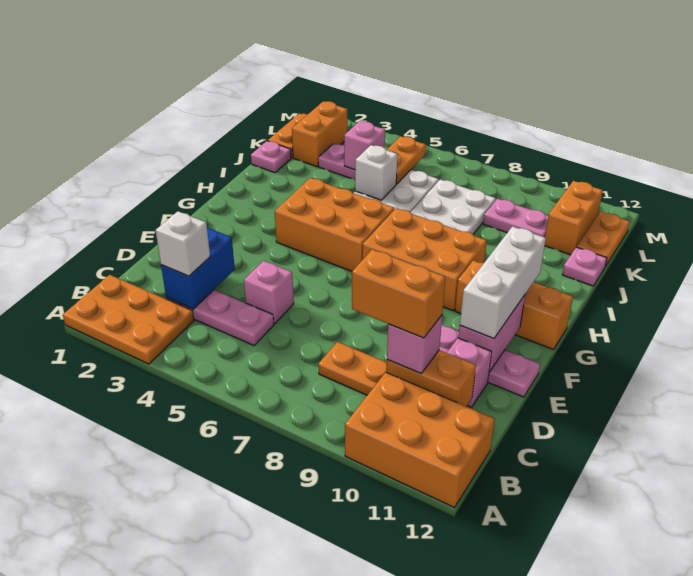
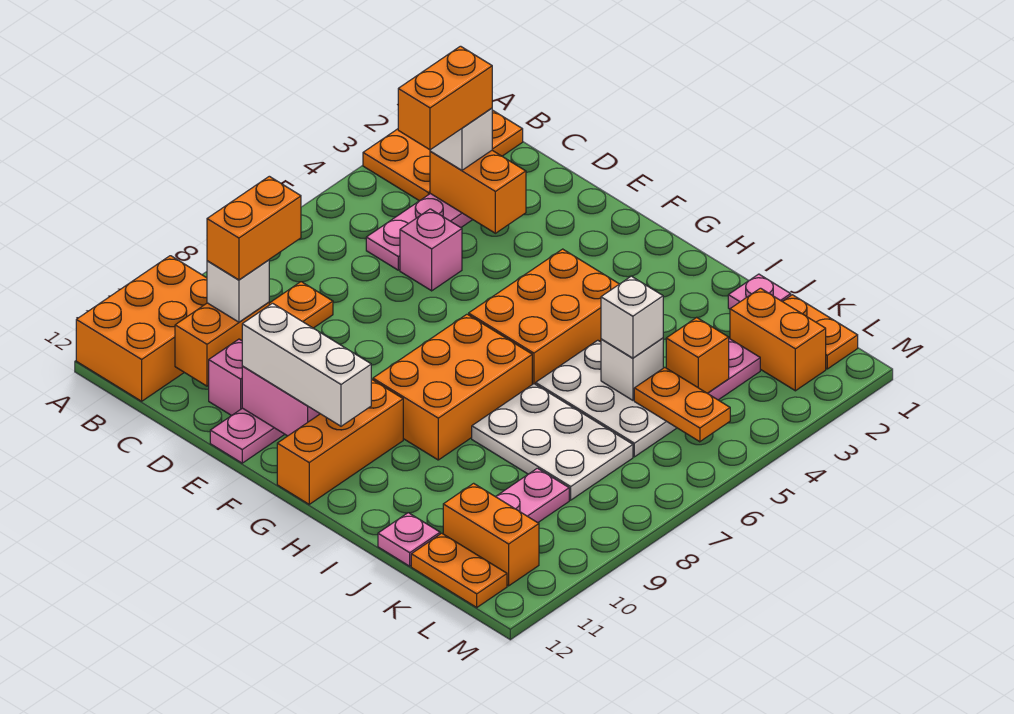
blue 1x2 brick [161,228,235,309] -> orange 1x2 brick [430,150,526,233]
none -> orange 1x2 brick [398,46,492,150]
pink 1x1 brick [387,315,442,373] -> white 1x1 brick [207,260,269,322]
none -> white 1x1 brick [601,276,663,358]
pink 1x1 brick [344,121,385,170] -> orange 1x1 brick [666,318,729,393]

